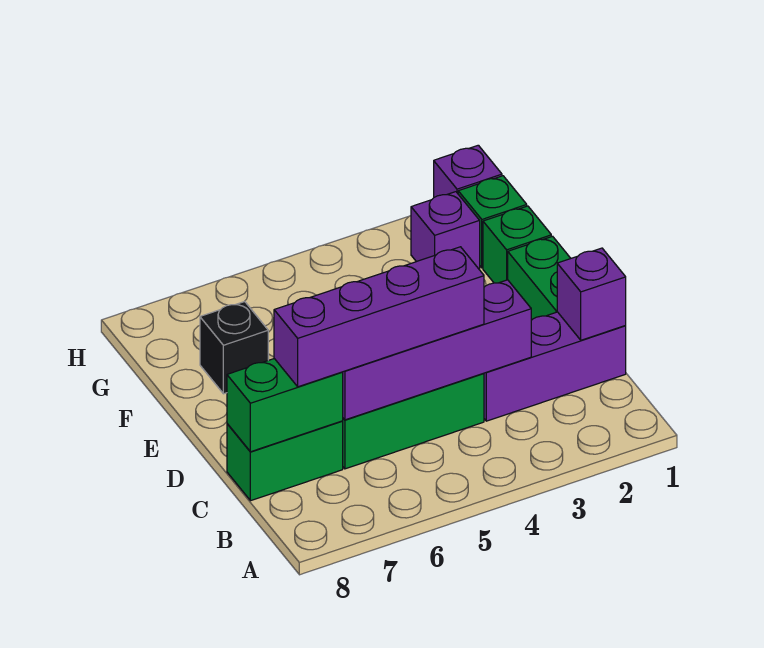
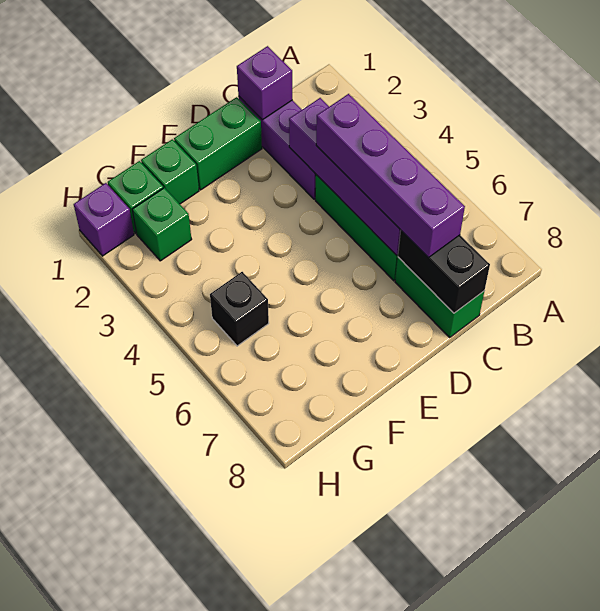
green 1x2 brick [227,359,343,452] -> black 1x2 brick [398,231,490,313]
black 1x1 brick [200,301,268,394] -> black 1x1 brick moved to [210,272,269,346]
purple 1x1 brick [411,192,480,269] -> green 1x1 brick [132,188,192,261]

